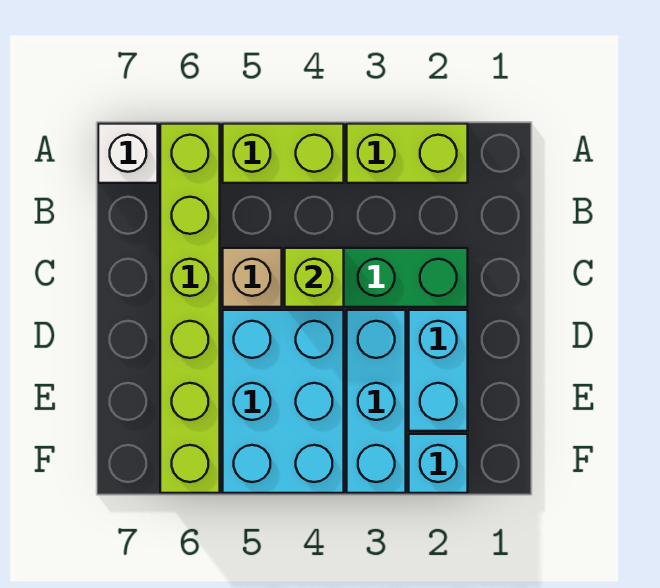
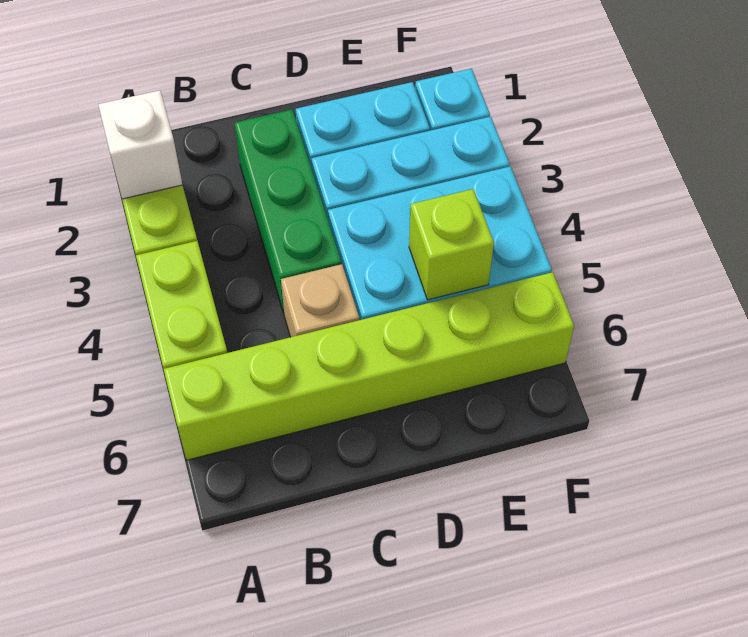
white 1x1 brick [98,124,158,183] -> white 1x1 brick moved to [98,90,182,199]
lime 1x1 brick [285,248,344,307] -> lime 1x1 brick moved to [409,189,494,300]

